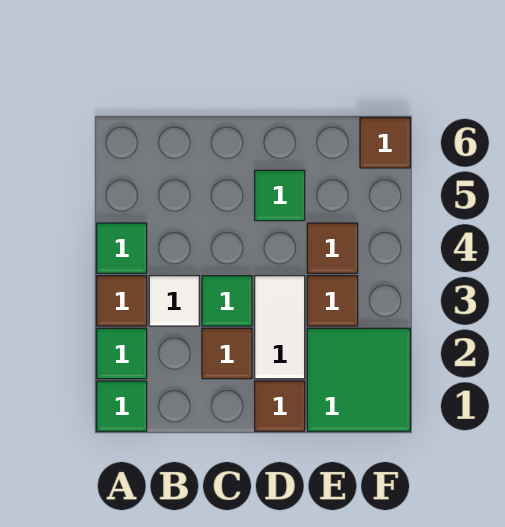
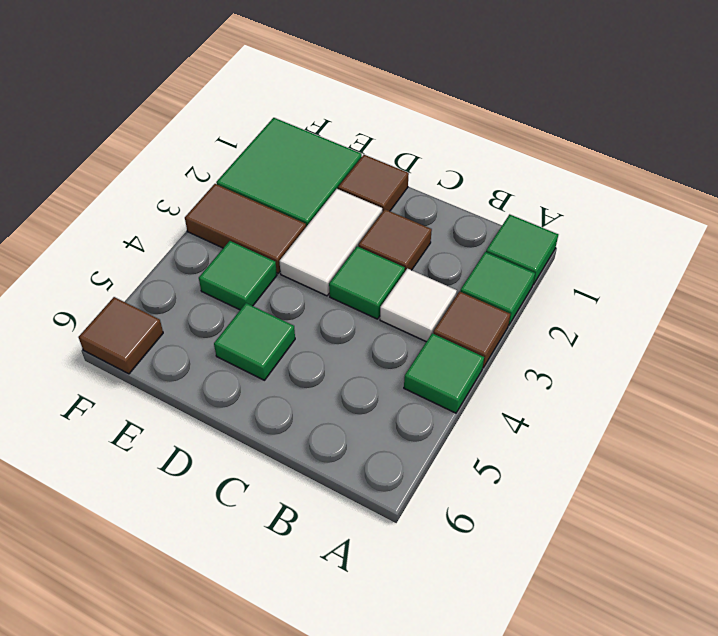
brown 1x1 tile [307,276,358,326] -> brown 1x2 tile [185,184,306,273]
brown 1x1 tile [307,223,358,273] -> green 1x1 tile [199,241,277,310]

